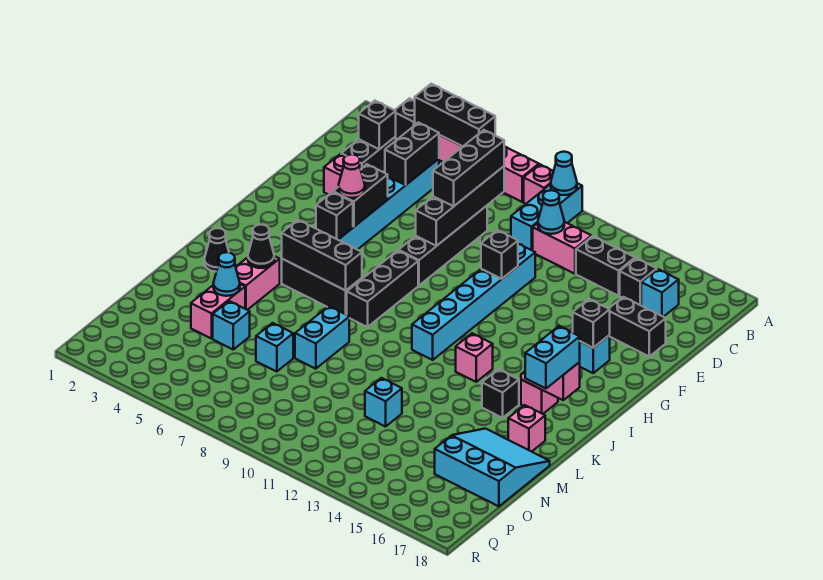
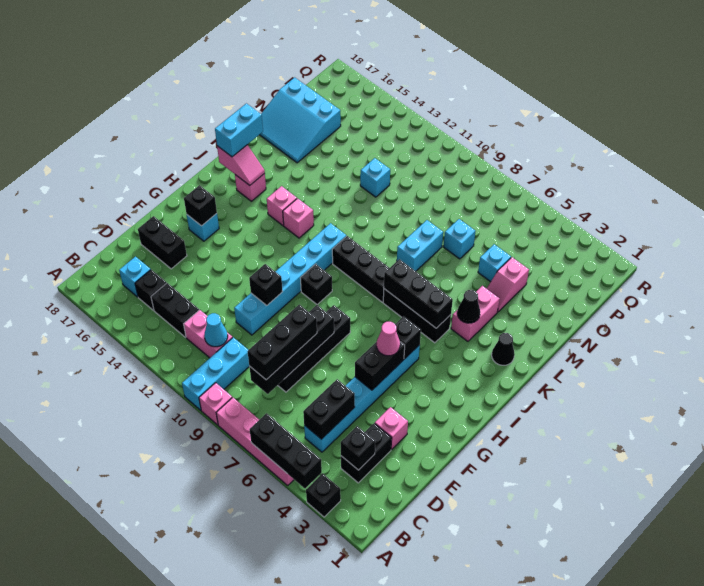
cyan 1x1 cone [551,152,577,195] -> none
black 1x3 brick [347,251,418,327] -> black 1x3 brick turned to [332,236,389,302]
black 1x1 brick [482,369,519,418] -> black 1x1 brick moved to [301,264,332,305]
pink 1x1 brick [508,405,545,452] -> pink 1x1 brick moved to [267,186,297,226]
pink 1x2 brick [191,284,245,339] -> pink 1x2 slope [487,257,529,312]
cyan 1x1 cone [213,252,240,296] -> none

